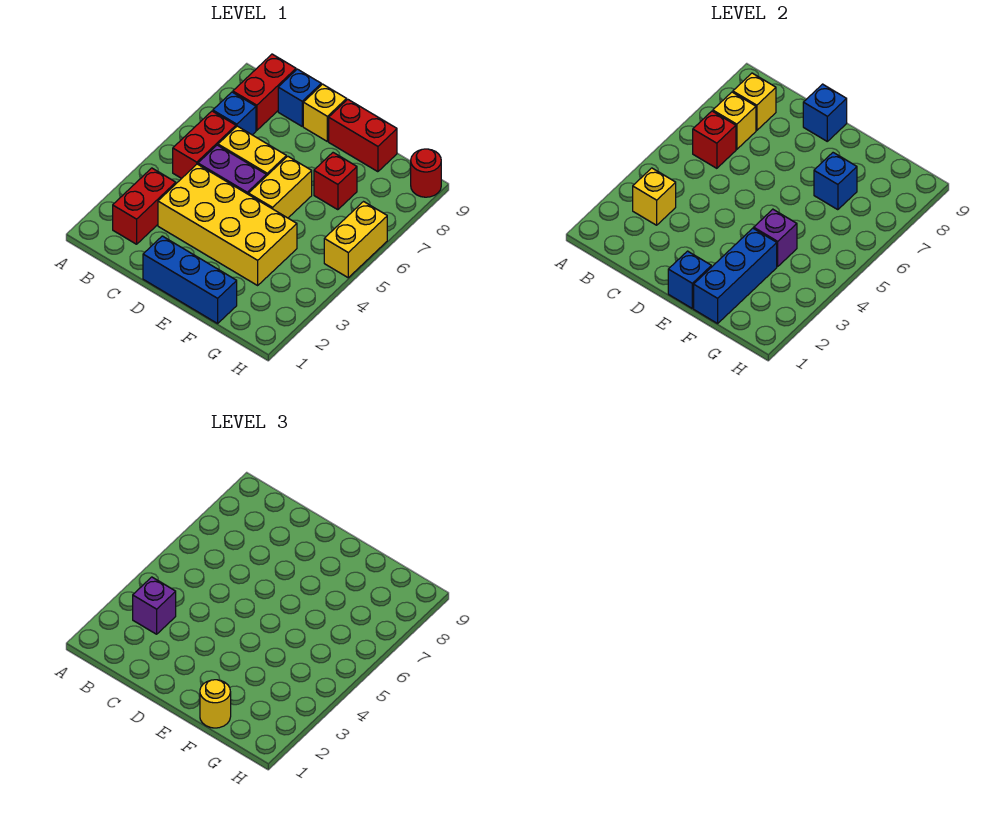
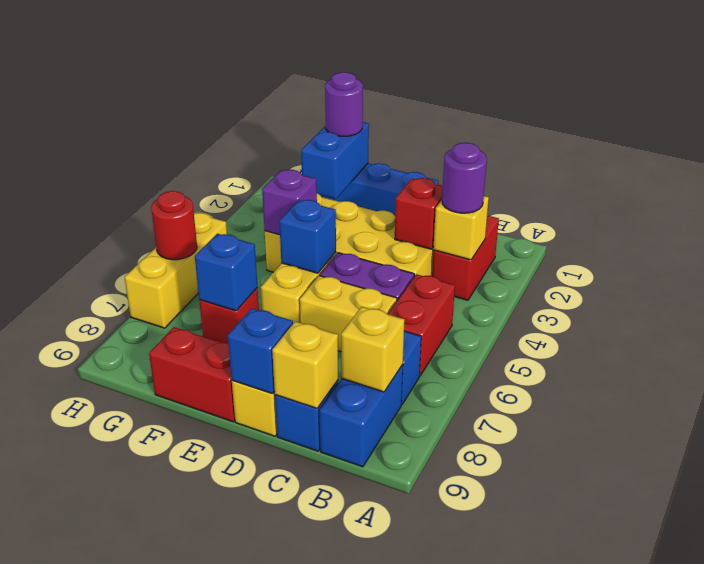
purple 1x1 brick [133,577,176,634] -> purple 1x1 round brick [442,143,487,213]
red 1x1 brick [693,111,736,168] -> red 1x1 brick moved to [395,178,443,249]
yellow 1x1 brick [713,92,756,149] -> yellow 1x1 brick moved to [272,322,338,408]
red 1x2 brick [233,54,296,130] -> blue 1x2 brick [320,365,403,467]
blue 1x1 brick [668,251,711,308] -> blue 1x1 brick moved to [279,200,336,273]
blue 1x3 brick [694,228,777,323] -> blue 1x2 brick [301,122,369,199]
yellow 1x1 round brick [200,680,231,728] -> purple 1x1 round brick [325,72,363,136]
yellow 1x2 brick [324,202,387,278] -> yellow 1x3 brick [124,213,227,328]
red 1x1 round brick [411,149,441,197] -> red 1x1 round brick moved to [151,191,197,260]

